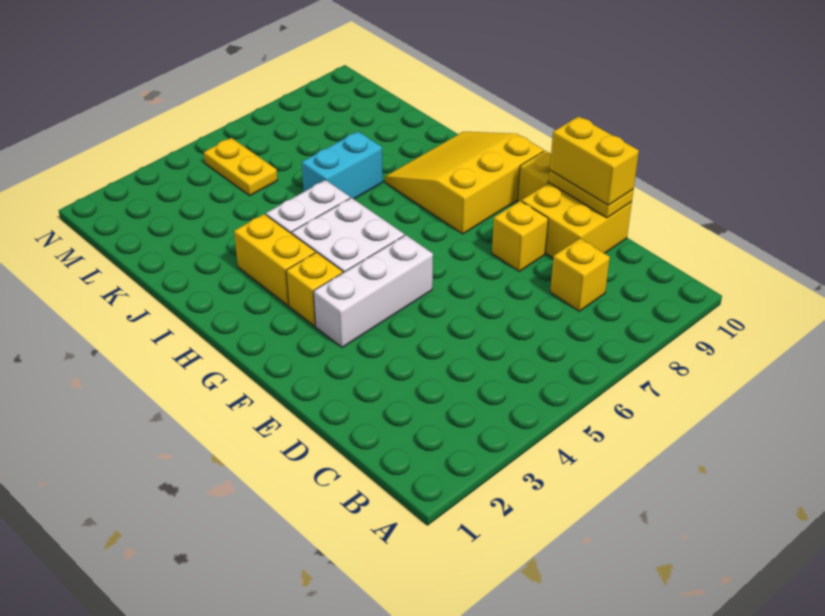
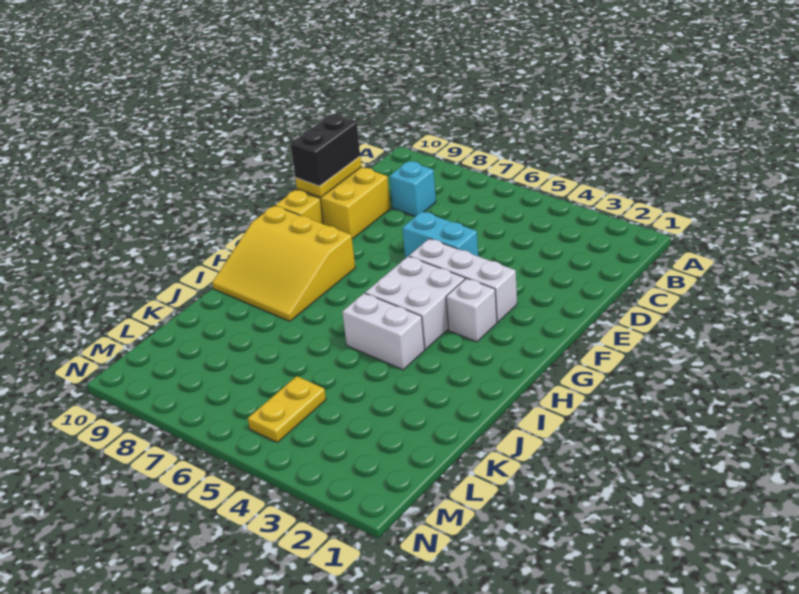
yellow 1x1 brick [550,238,610,311] -> cyan 1x1 brick [390,161,436,216]
yellow 1x2 brick [550,116,639,205] -> black 1x2 brick [291,114,360,186]
yellow 1x1 brick [492,201,548,271] -> none
yellow 1x1 brick [286,252,343,326] -> white 1x1 brick [446,278,497,342]
yellow 1x2 brick [234,214,315,305] -> none
cyan 1x2 brick [302,132,383,199] -> cyan 1x2 brick moved to [402,212,478,258]

